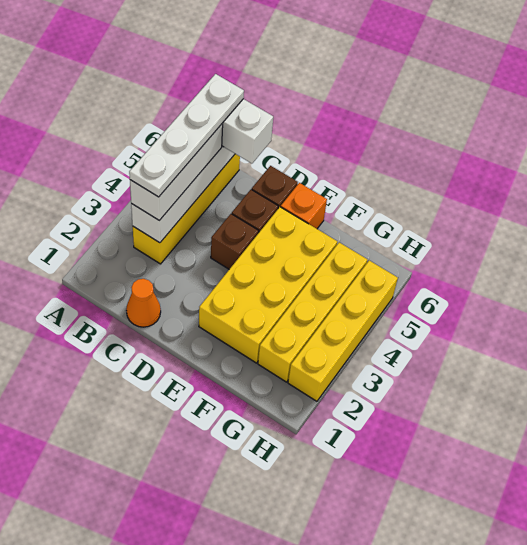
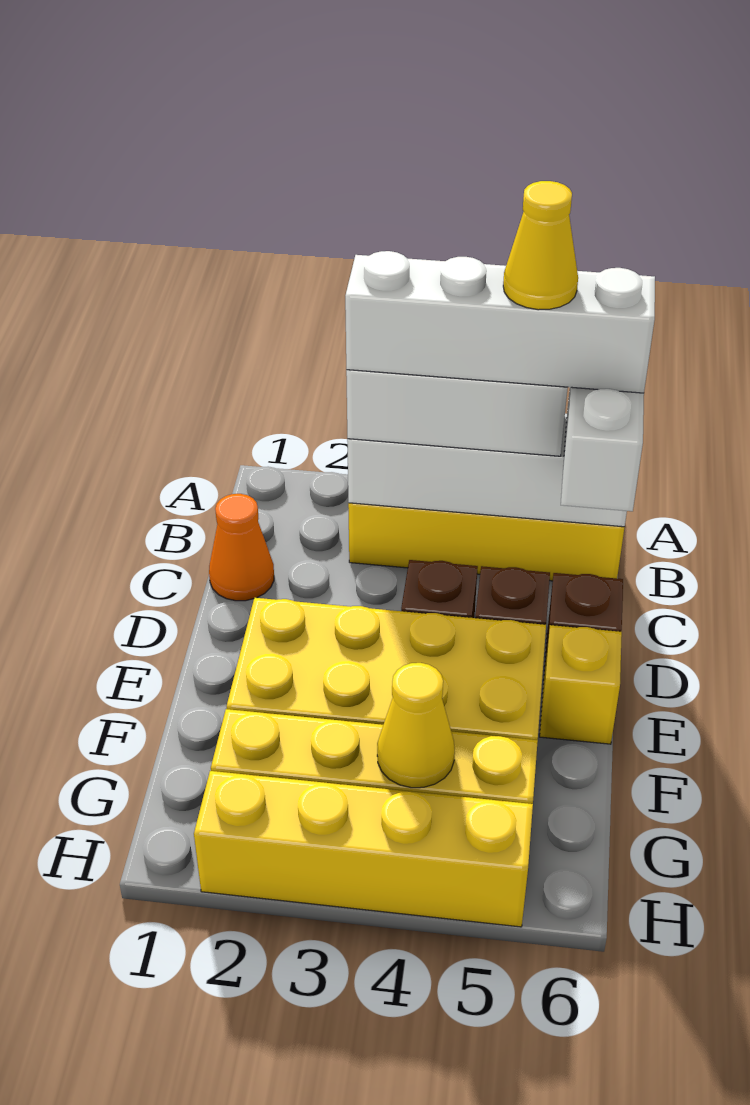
white 1x4 plate [129,74,244,197] -> white 1x4 brick [345,251,655,393]
none -> yellow 1x1 cone [503,181,578,310]
orange 1x1 brick [281,183,327,229] -> yellow 1x1 brick [540,625,622,744]
none -> yellow 1x1 cone [377,663,455,788]

